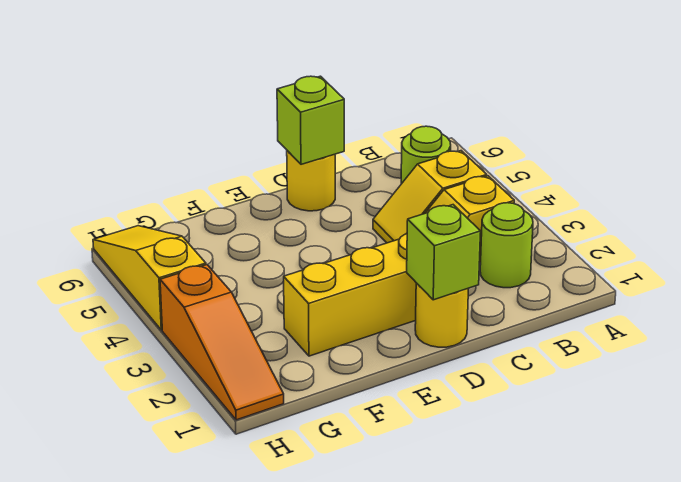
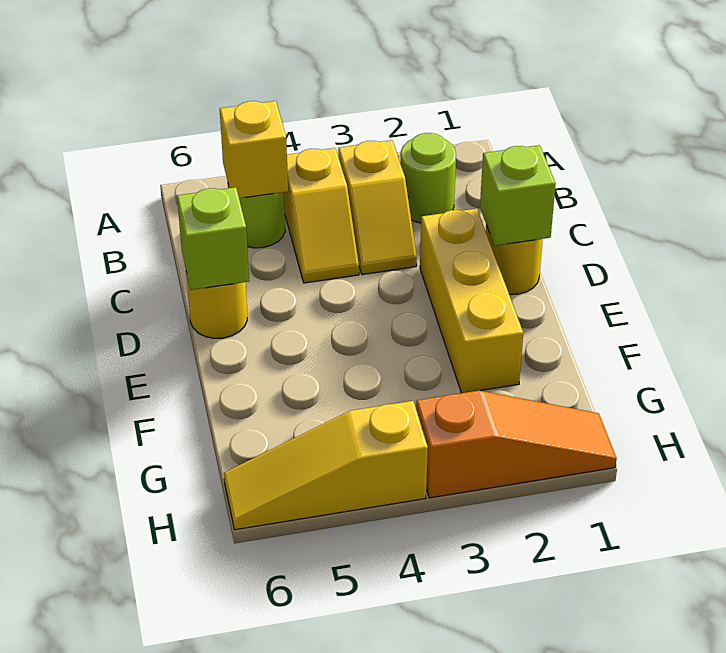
none -> yellow 1x1 brick [220,101,288,198]

